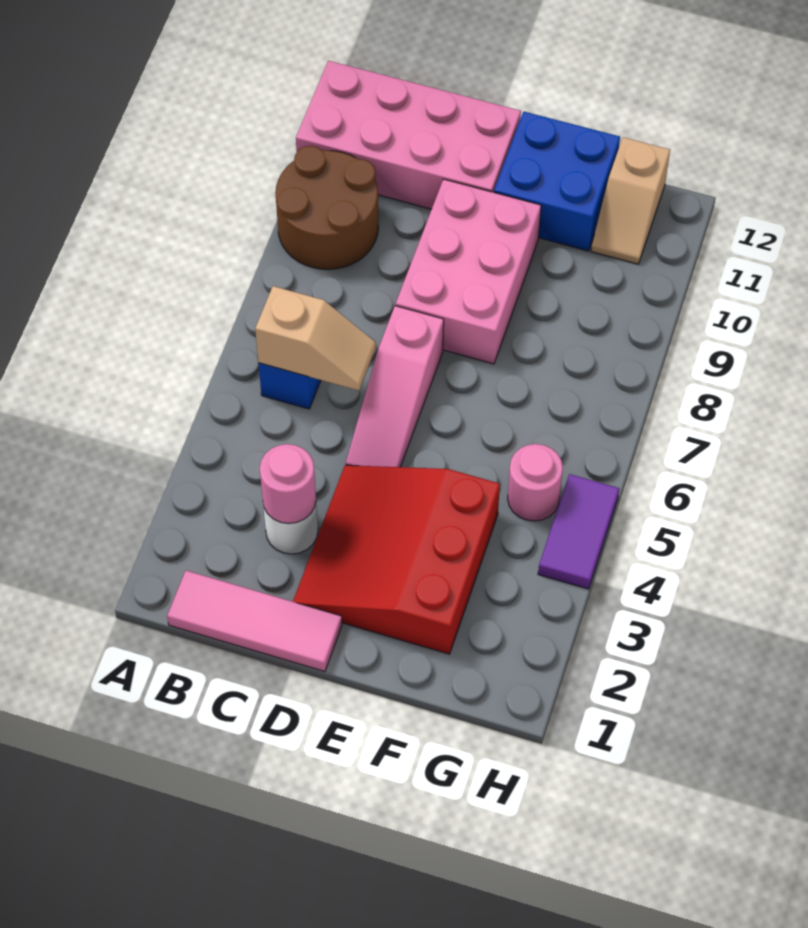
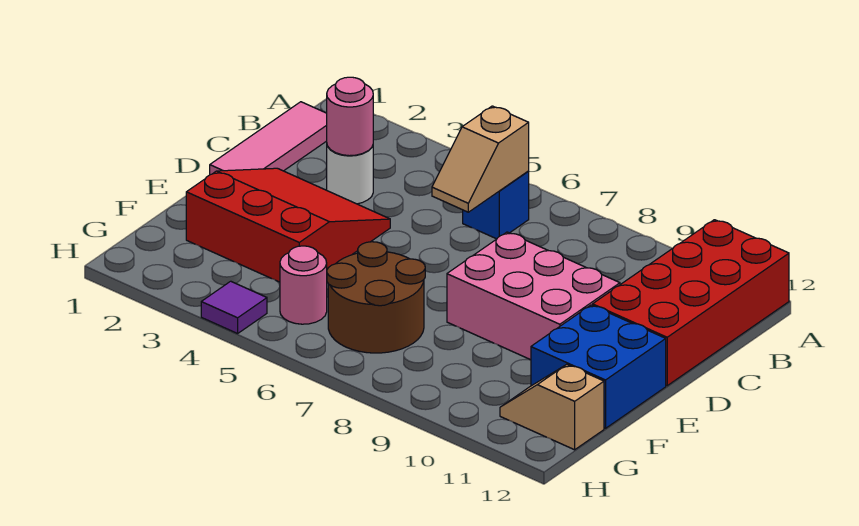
brown 2x2 round brick [275,146,378,269] -> brown 2x2 round brick moved to [327,242,425,353]
pink 2x4 brick [296,61,521,209] -> red 2x4 brick [593,220,789,386]
pink 1x3 slope [346,306,444,467] -> none
purple 1x2 tile [538,474,619,589] -> purple 1x1 tile [201,281,267,333]

